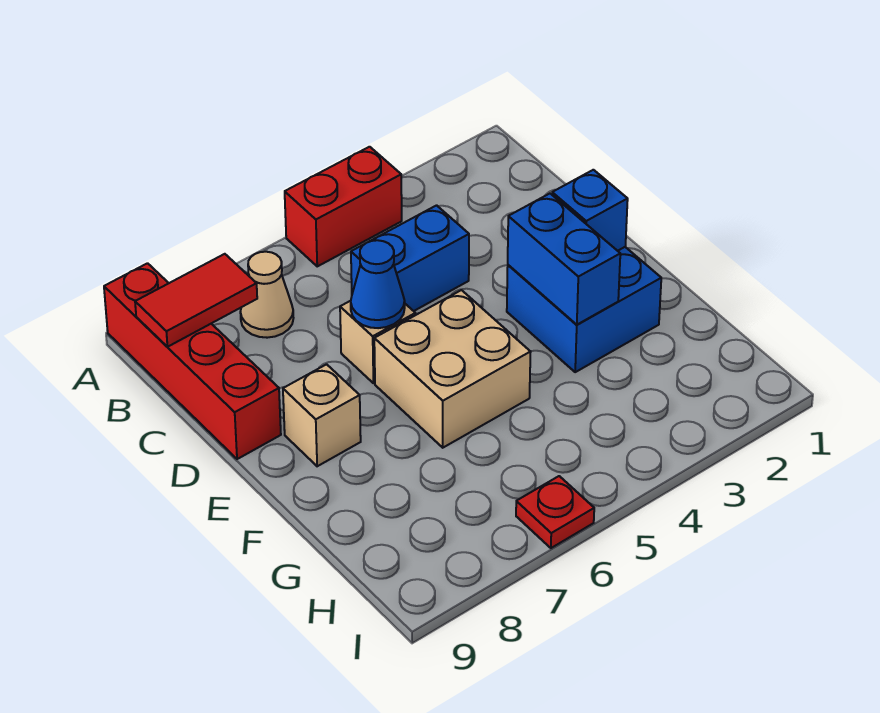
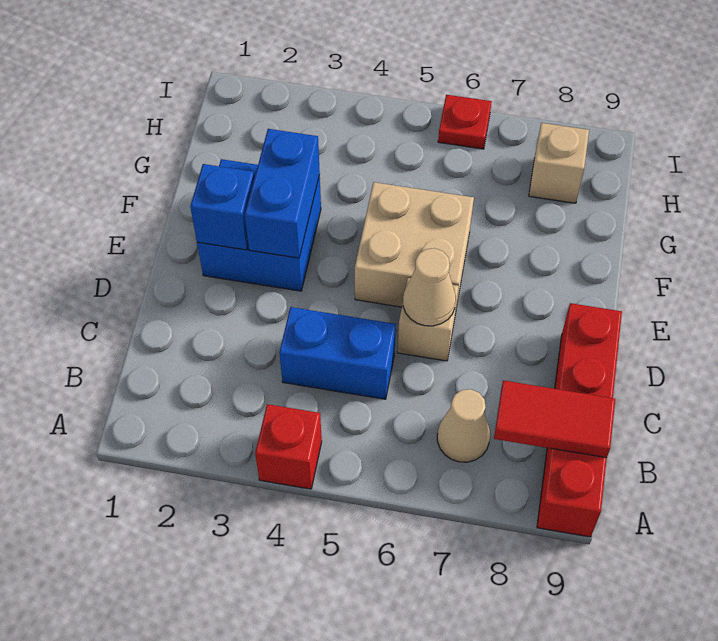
red 1x2 brick [285,147,402,266] -> red 1x1 brick [255,404,322,489]
blue 1x1 cone [351,240,405,328] -> tan 1x1 cone [403,248,456,326]
tan 1x1 brick [283,364,361,466] -> tan 1x1 brick moved to [529,123,589,203]

